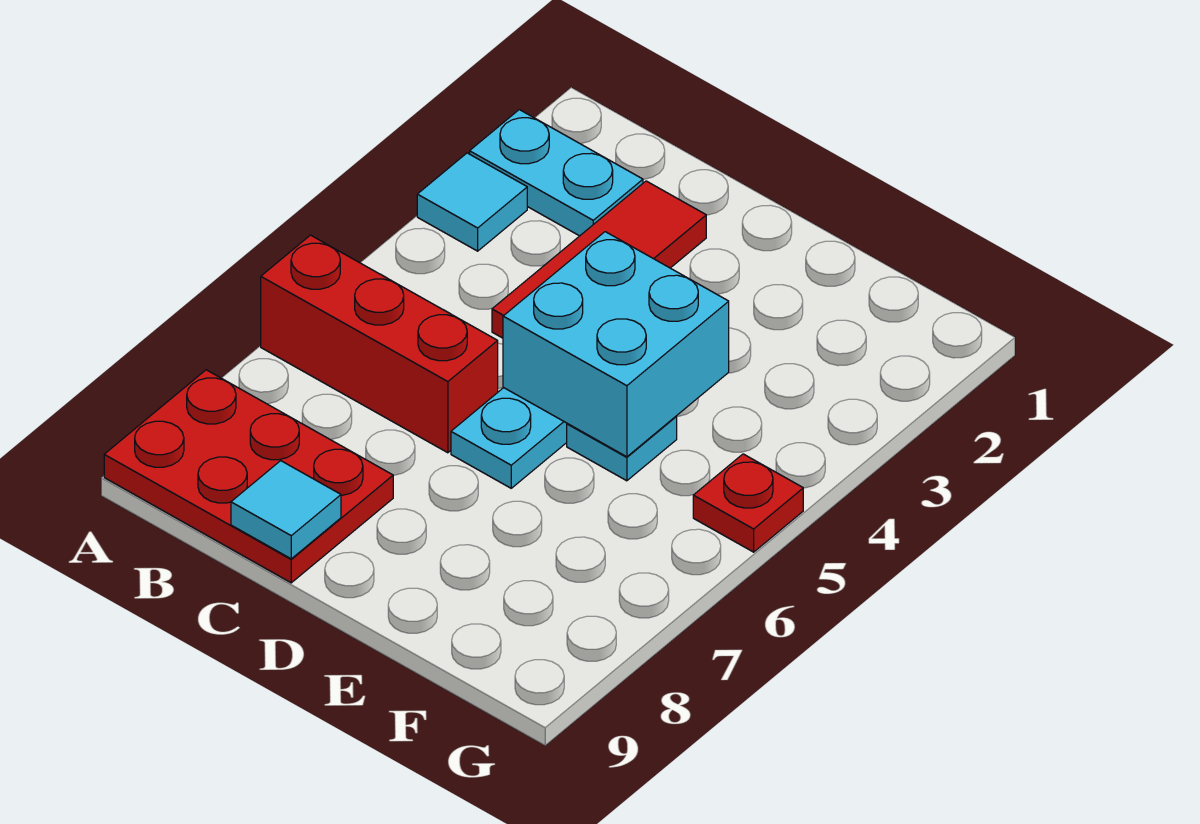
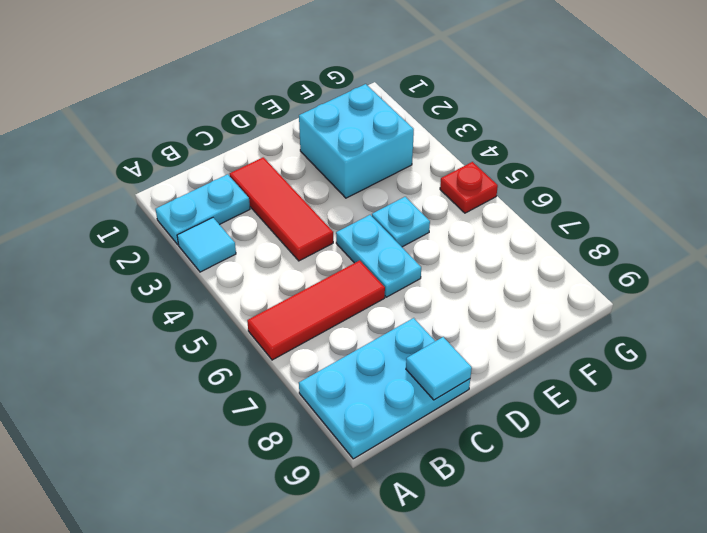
red 1x3 brick [261,235,498,453] -> red 1x3 tile [247,260,385,360]
red 2x3 plate [104,370,393,583] -> cyan 2x3 plate [299,318,470,459]
cyan 2x2 brick [503,232,729,457] -> cyan 2x2 brick moved to [299,84,414,198]

